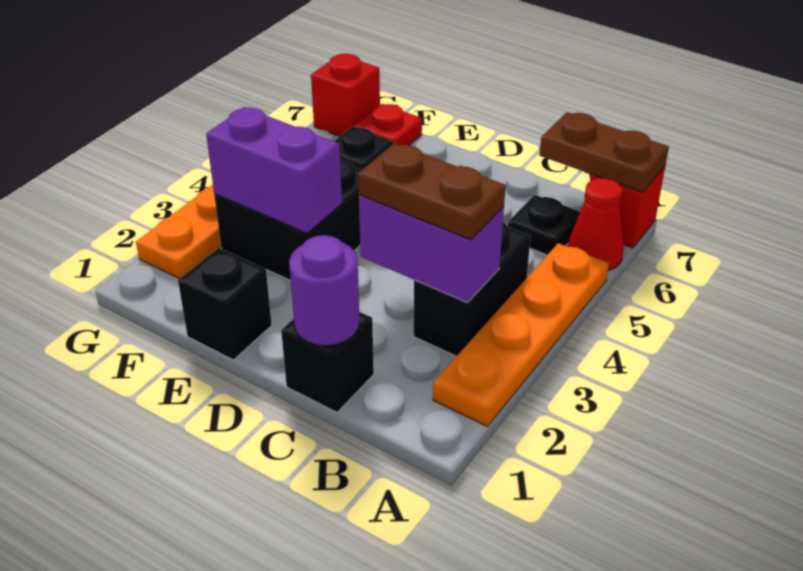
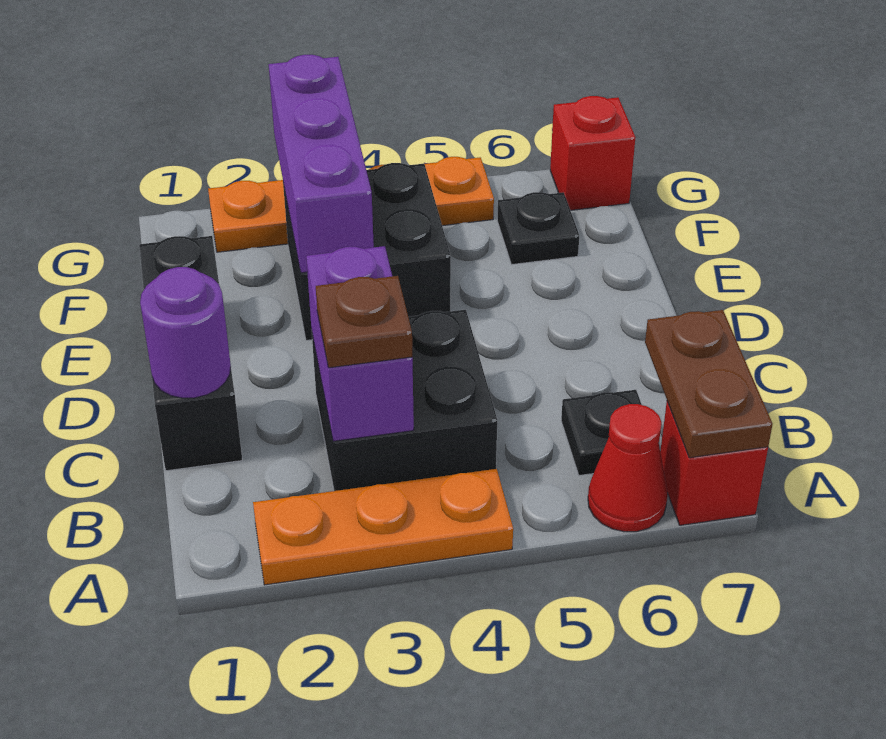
orange 1x4 plate [433,243,609,426] -> orange 1x3 plate [253,469,513,585]
black 1x2 brick [414,222,531,356] -> black 2x2 brick [312,310,497,491]
brown 1x2 plate [358,143,506,239] -> brown 1x1 plate [316,276,413,368]
purple 1x2 brick [206,107,342,233] -> purple 1x3 brick [269,55,374,273]
red 1x1 plate [354,104,422,145] -> none

